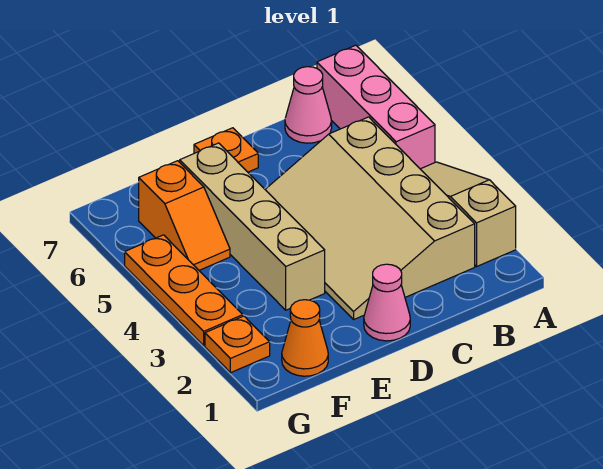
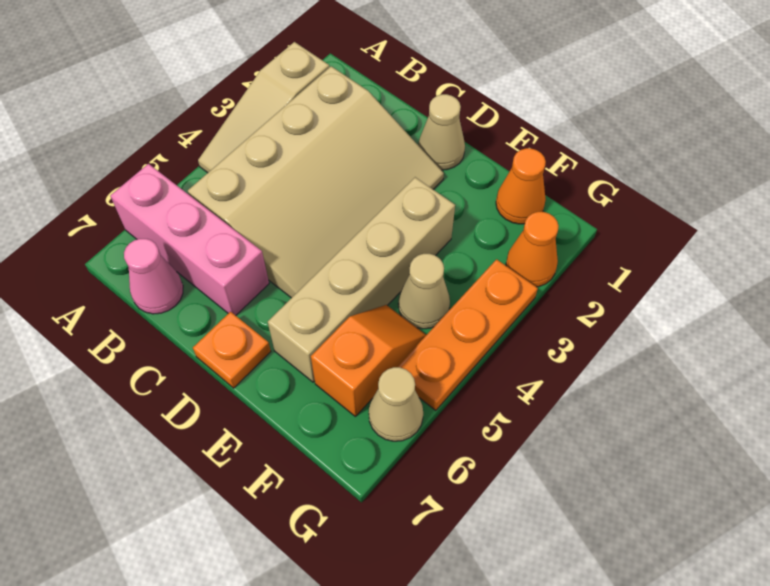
pink 1x3 brick [317,45,435,169] -> pink 1x3 brick turned to [110,164,269,315]
pink 1x1 cone [364,264,410,341] -> tan 1x1 cone [418,94,465,170]
none -> tan 1x1 cone [398,254,450,329]
orange 1x1 plate [205,316,270,373] -> orange 1x1 cone [506,212,559,287]
none -> tan 1x1 cone [369,367,423,441]

